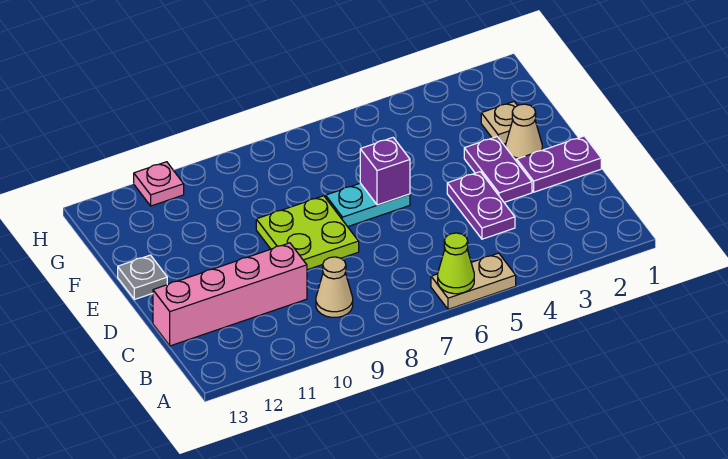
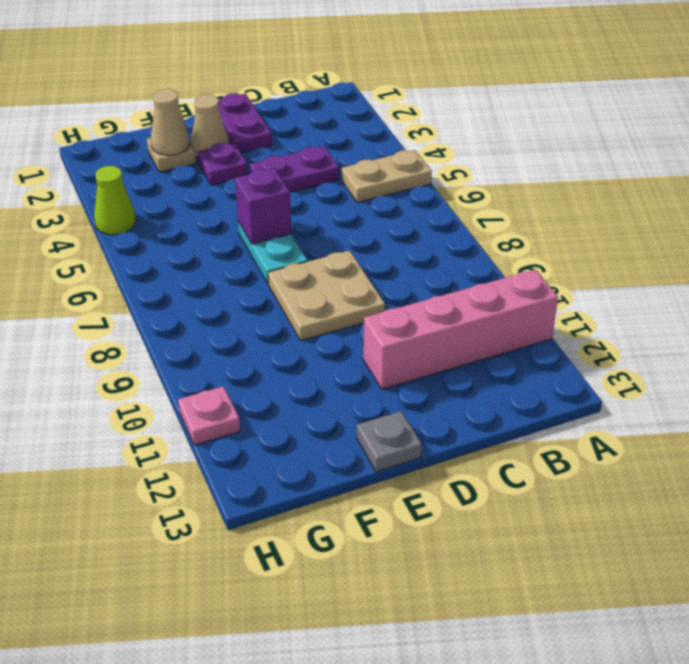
tan 1x2 plate [431,253,516,309] -> tan 1x2 plate turned to [342,150,432,202]
lime 1x1 cone [438,233,474,294] -> lime 1x1 cone moved to [94,166,136,235]
tan 1x1 cone [316,257,353,317] -> tan 1x1 cone moved to [151,89,190,155]
pink 1x4 brick [153,243,307,346] -> pink 1x4 brick turned to [363,269,558,389]
purple 1x2 plate [464,137,532,202] -> purple 1x1 plate [198,143,248,185]
lime 2x2 plate [256,196,359,270] -> tan 2x2 plate [268,251,385,341]

